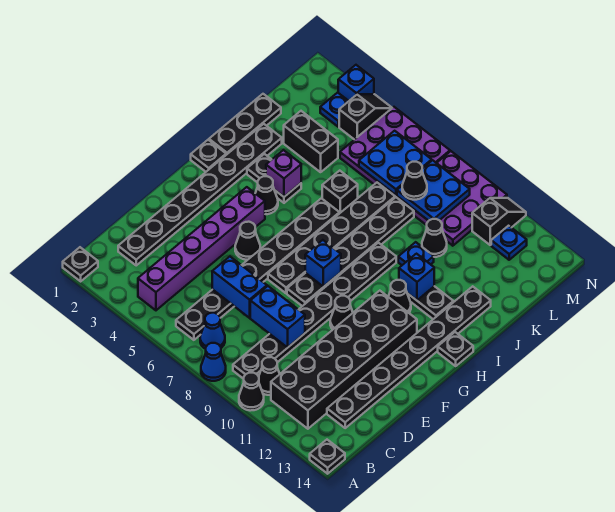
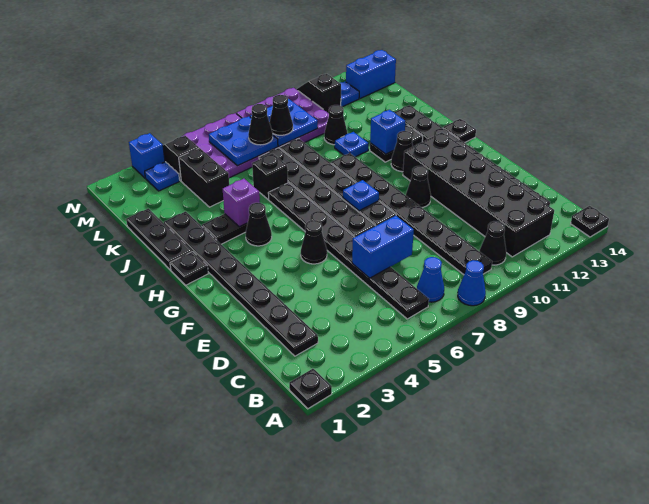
black 1x1 cone [239,373,264,411] -> black 1x1 cone moved to [248,104,273,145]
purple 1x6 brick [138,187,265,310] -> none
blue 1x2 brick [250,286,305,348] -> blue 1x2 brick moved to [346,50,396,99]
blue 1x1 brick [305,240,341,287] -> blue 1x1 plate [343,180,379,211]
black 1x2 brick [284,111,338,172] -> black 1x2 brick turned to [179,148,229,207]

